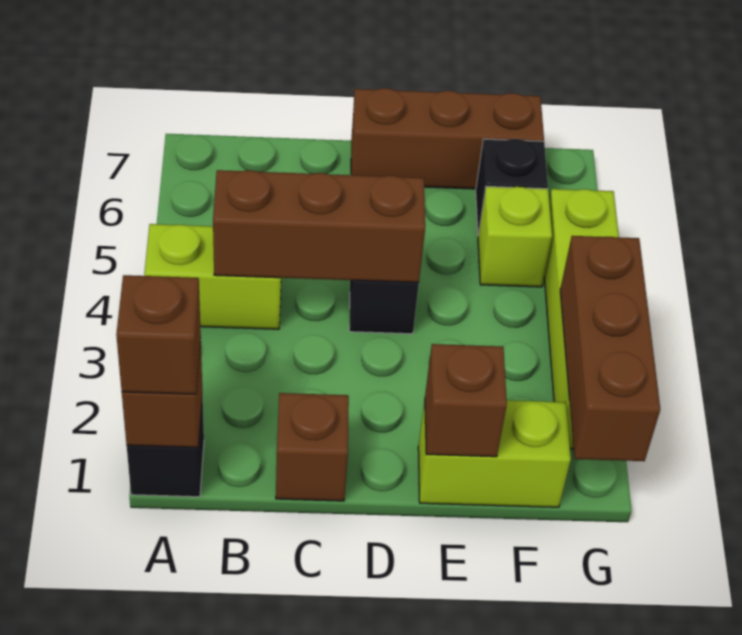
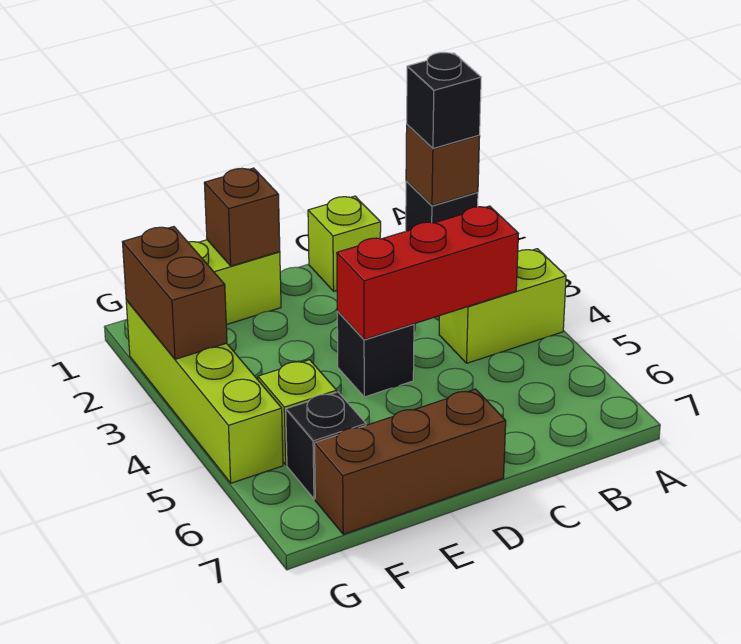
brown 1x1 brick [116,275,201,394] -> black 1x1 brick [407,53,481,148]
brown 1x3 brick [213,170,425,282] -> red 1x3 brick [337,206,519,340]
brown 1x1 brick [276,393,349,501] -> lime 1x1 brick [308,196,381,291]
brown 1x3 brick [560,236,660,461] -> brown 1x2 brick [123,227,227,359]

